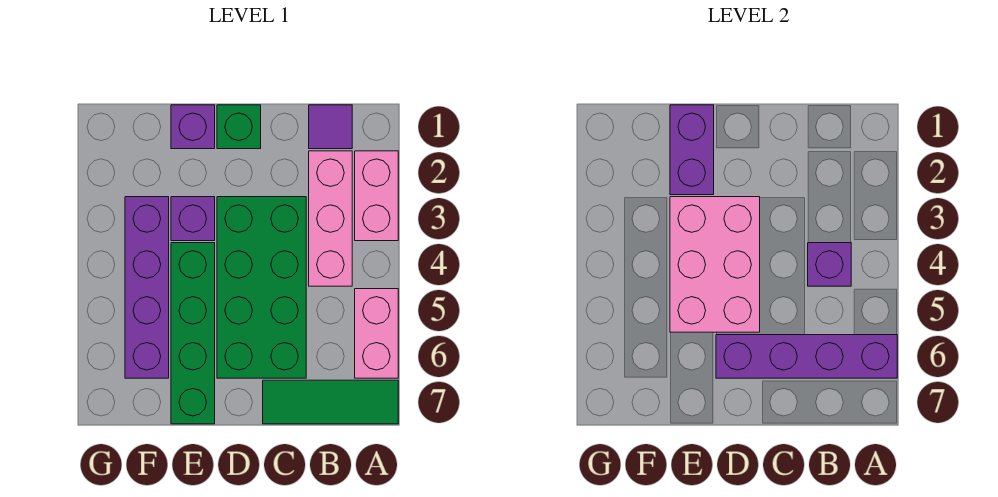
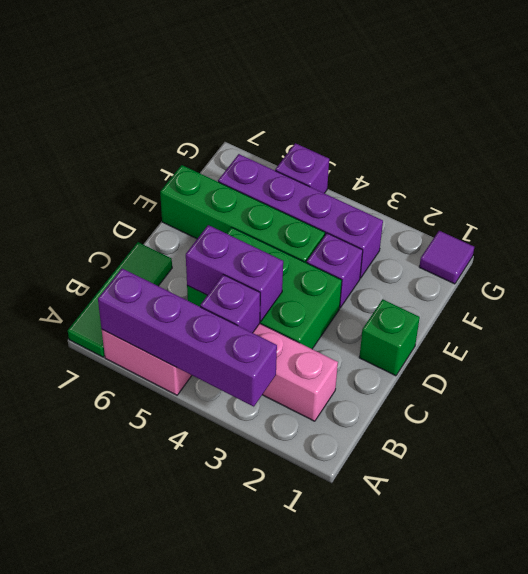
pink 1x2 brick [355,151,398,241] -> none
purple 1x4 brick [716,335,897,378] -> purple 1x4 brick turned to [98,268,277,407]
purple 1x1 tile [309,105,352,149] -> purple 1x1 tile moved to [419,231,474,284]
green 2x4 brick [217,197,306,378] -> green 2x3 brick [187,227,342,349]
pink 2x3 brick [670,197,760,332] -> none
purple 1x1 brick [171,105,215,149] -> purple 1x1 brick moved to [275,143,329,193]
purple 1x2 brick [670,105,714,195] -> purple 1x2 brick moved to [186,225,283,322]

